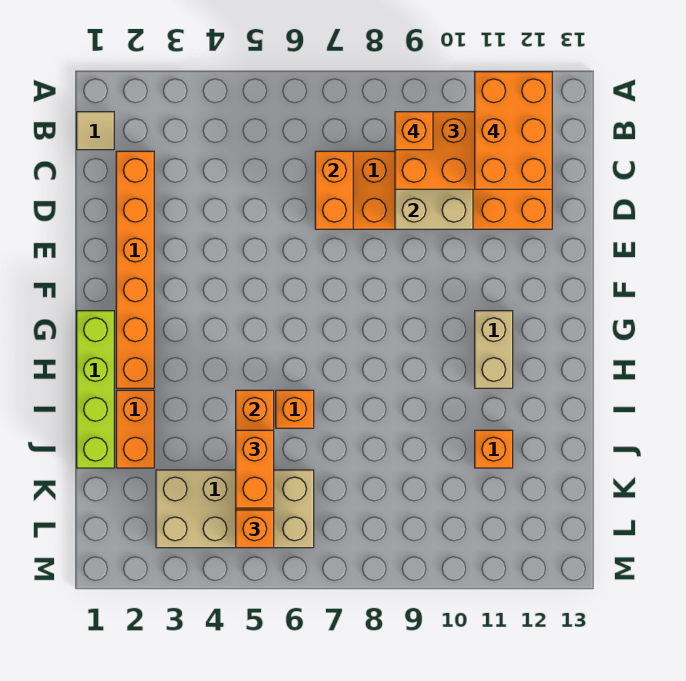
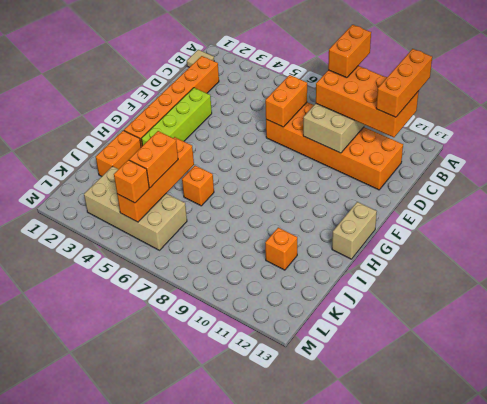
orange 2x3 brick [475,72,552,189] -> orange 1x3 brick [376,49,432,117]
orange 1x1 brick [395,112,433,150] -> orange 1x2 brick [328,25,371,78]
lime 1x4 brick [77,311,114,468] -> lime 1x4 brick moved to [141,88,212,146]
tan 1x2 brick [475,311,513,388] -> tan 1x2 brick moved to [332,202,377,259]

